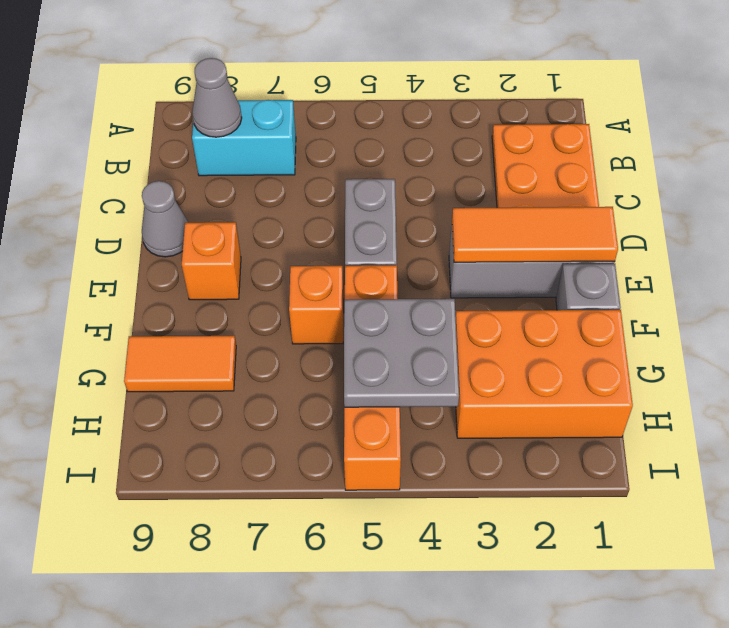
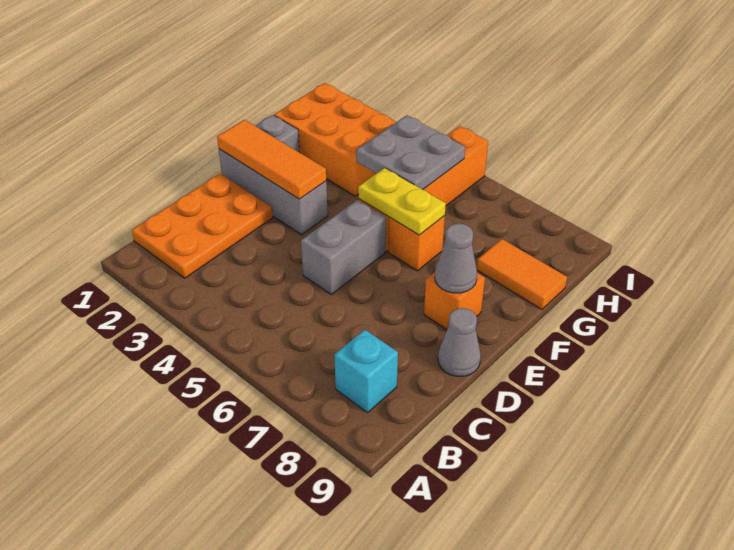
cyan 1x2 brick [192,100,296,176] -> cyan 1x1 brick [334,330,398,413]
grey 1x1 cone [192,58,242,137] -> grey 1x1 cone moved to [435,224,477,293]
none -> yellow 1x2 plate [358,168,446,235]

